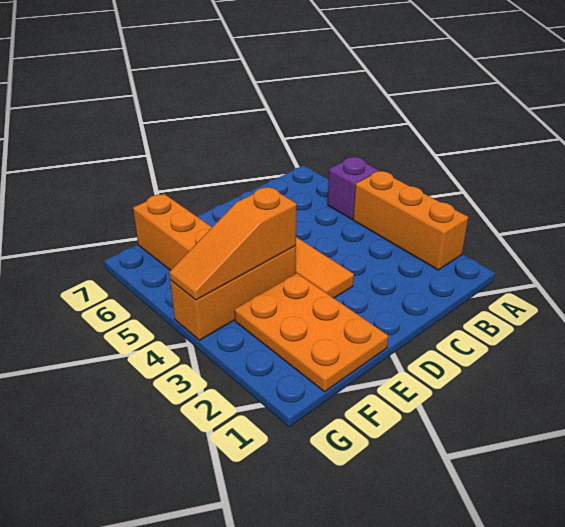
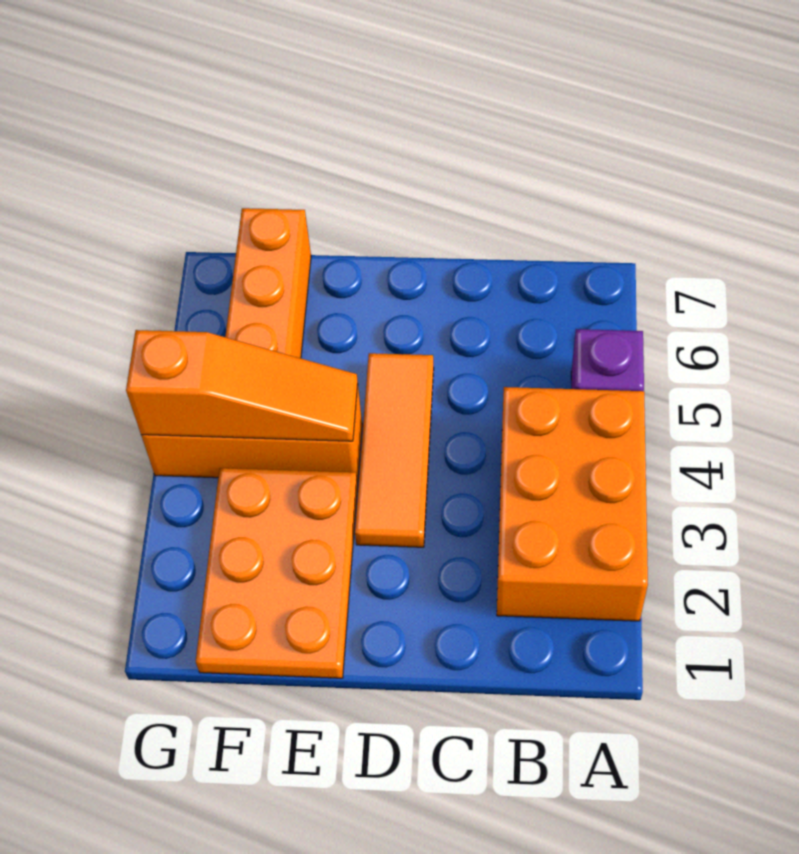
orange 1x3 brick [353,171,468,270] -> orange 2x3 brick [497,387,648,621]
orange 1x3 slope [169,187,296,300] -> orange 1x3 slope turned to [126,330,358,441]

